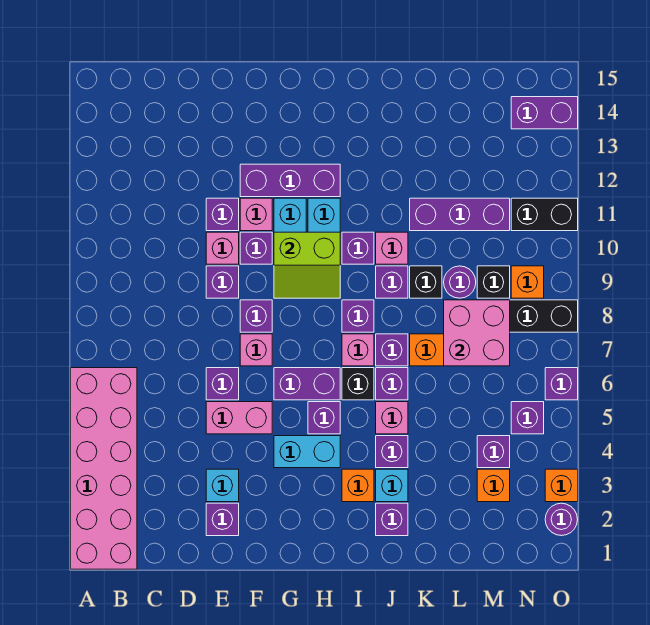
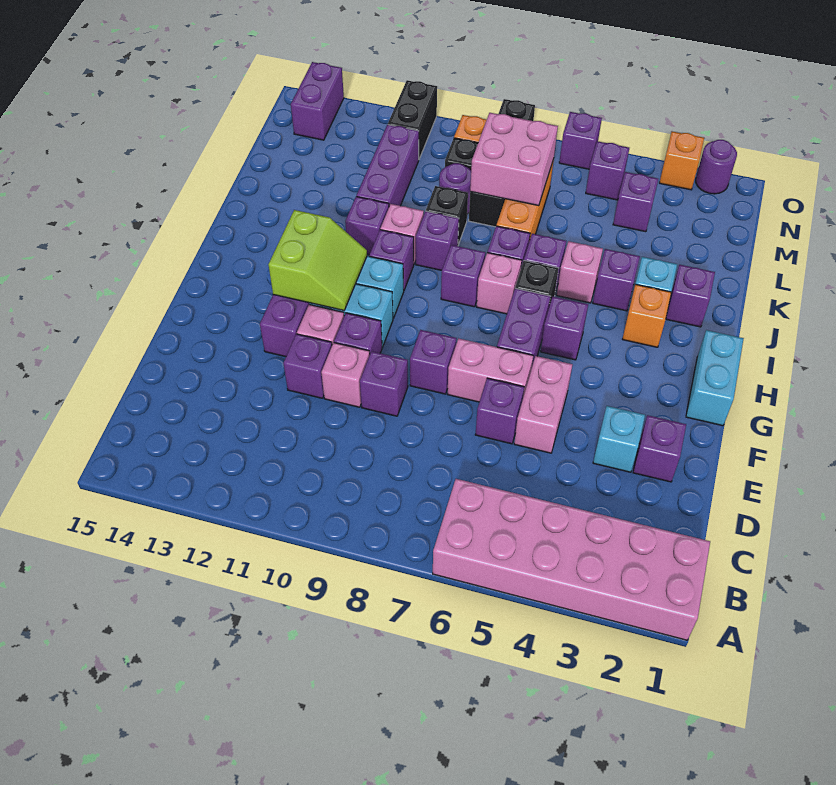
pink 1x1 brick [240,334,272,366] -> pink 1x2 brick [448,338,533,402]
cyan 1x2 brick [274,436,340,468] -> cyan 1x2 brick moved to [686,330,744,426]
lime 2x2 slope [274,232,340,298] -> lime 2x2 slope moved to [268,210,367,311]
none -> purple 1x1 brick [345,197,389,255]
orange 1x1 brick [477,469,510,502] -> none

